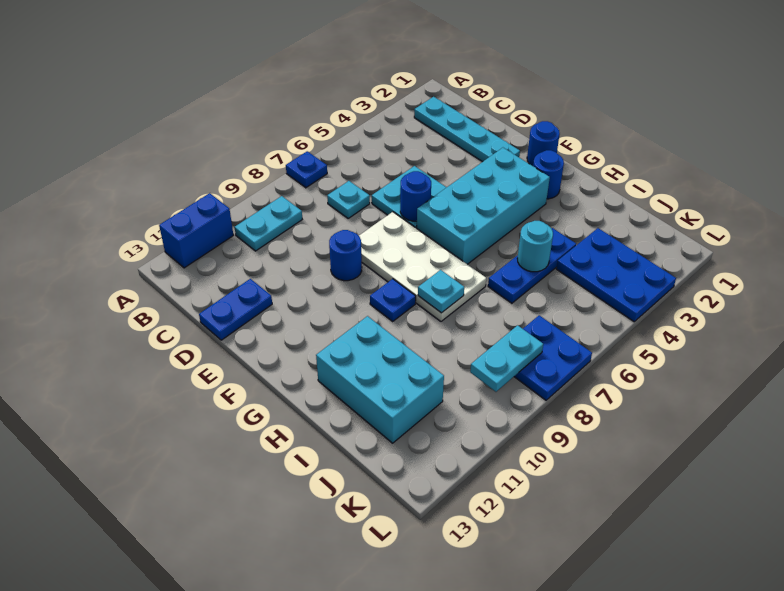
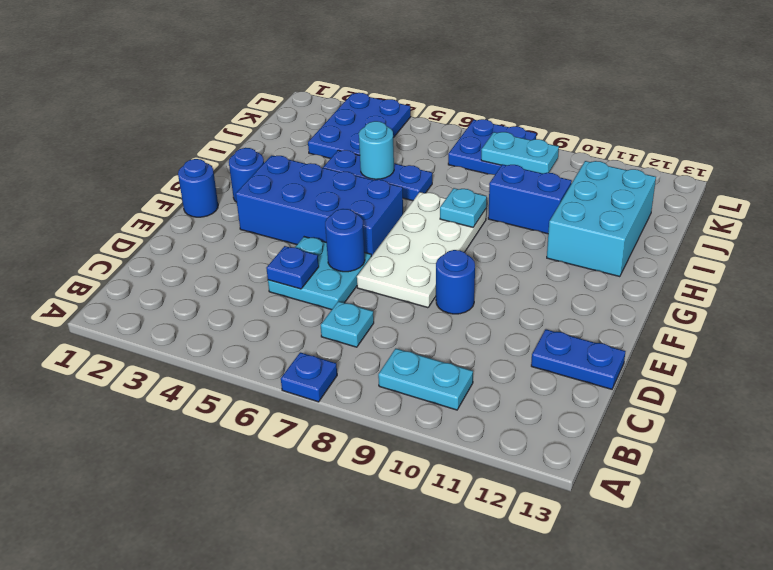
blue 1x2 brick [159,193,233,268] -> blue 1x2 brick moved to [488,164,572,234]
cyan 1x4 plate [414,97,520,162] -> none
cyan 2x4 brick [417,148,550,264] -> blue 2x4 brick [236,156,403,256]
blue 1x1 plate [370,279,416,321] -> blue 1x1 plate moved to [266,246,319,289]

